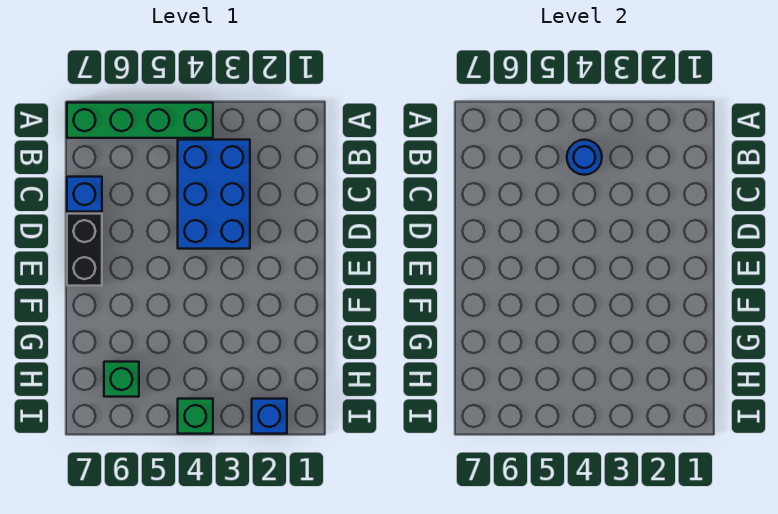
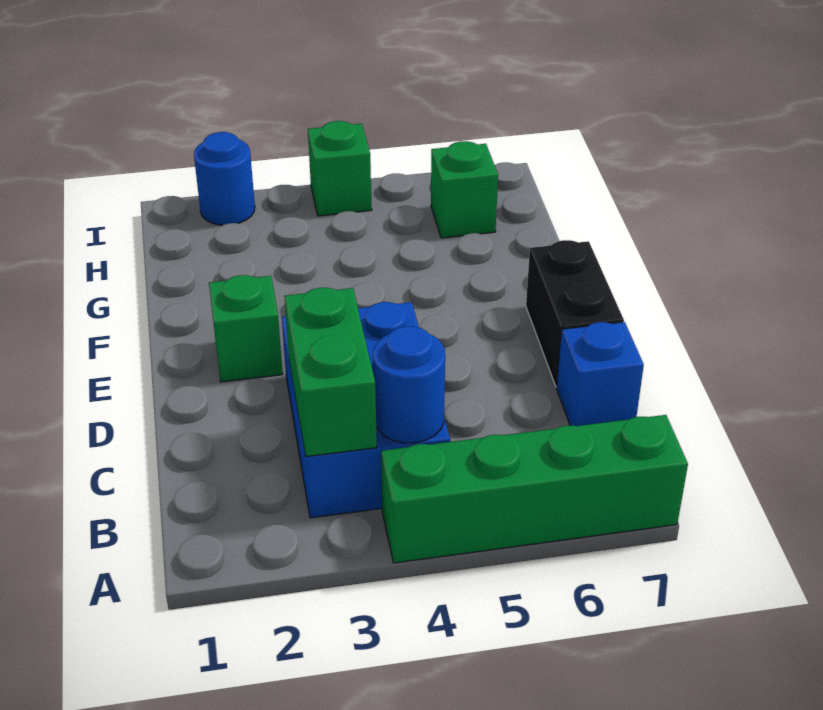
none -> green 1x2 brick [284,288,377,457]
none -> green 1x1 brick [209,275,283,382]
blue 1x1 brick [252,399,287,434] -> blue 1x1 round brick [194,132,255,225]

